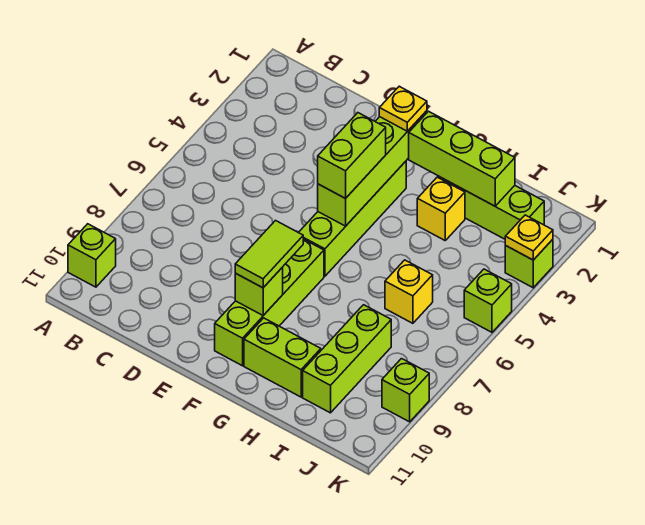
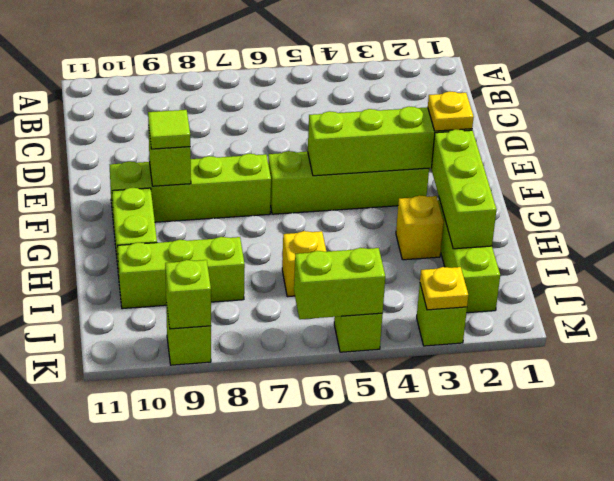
lime 1x1 brick [68,224,116,287] -> lime 1x1 brick moved to [165,260,211,329]
lime 1x2 brick [318,113,386,198] -> lime 1x2 brick moved to [294,248,385,319]
lime 1x2 tile [235,221,303,288] -> lime 1x1 tile [148,110,190,149]

